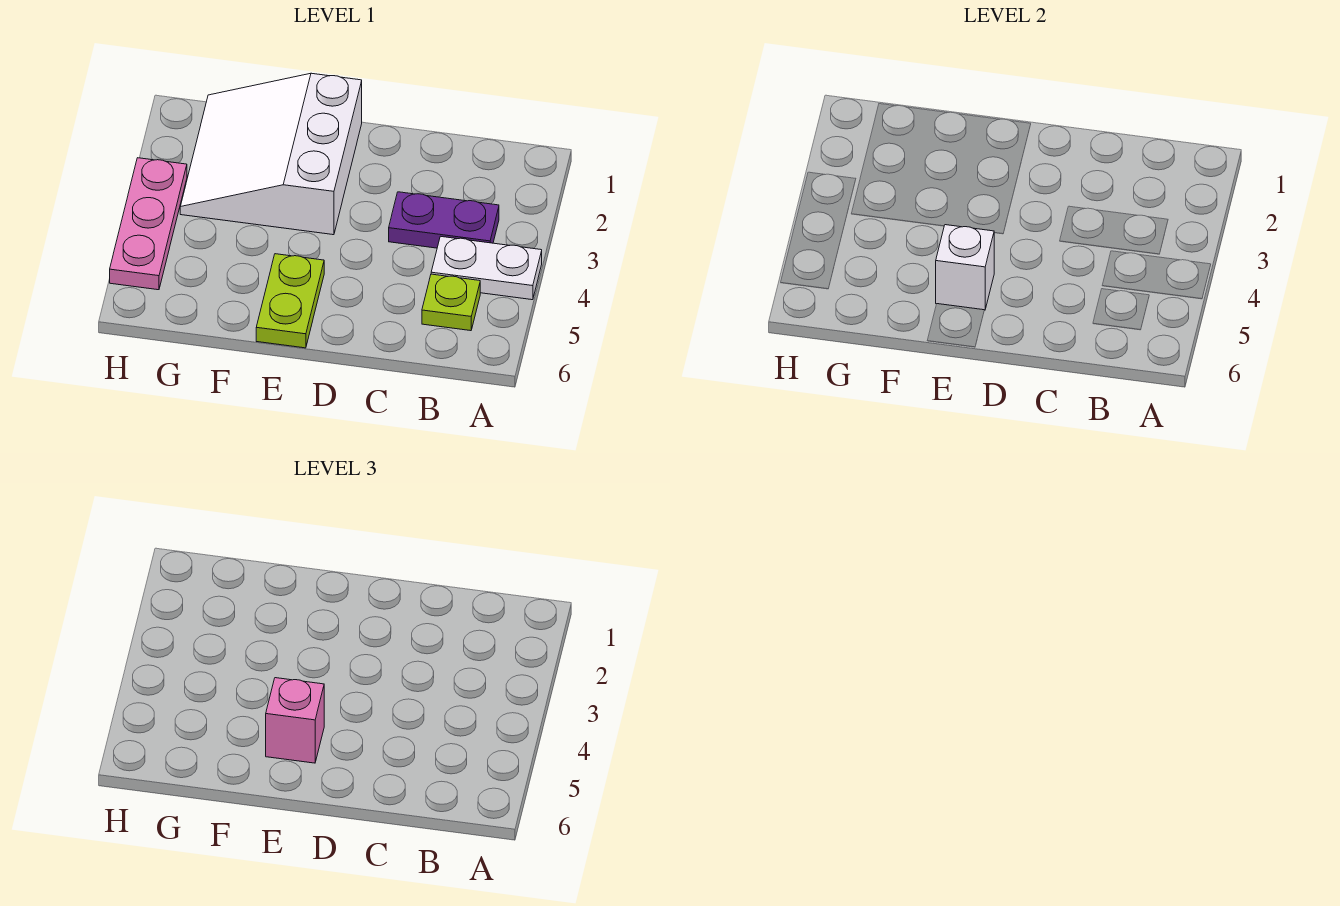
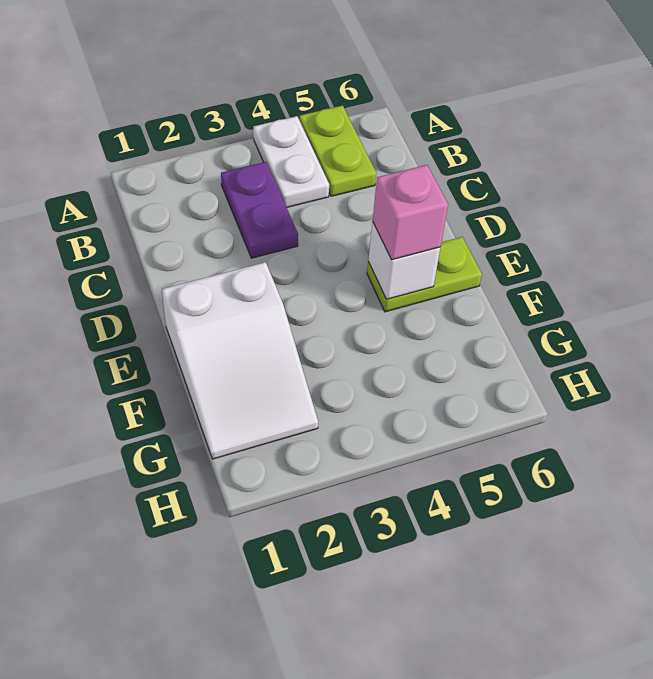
lime 1x1 plate [422,274,480,331] -> lime 1x2 plate [299,105,376,196]
white 3x3 slope [180,73,362,235] -> white 2x3 slope [162,262,318,459]
pink 1x3 plate [110,158,187,290] -> none

